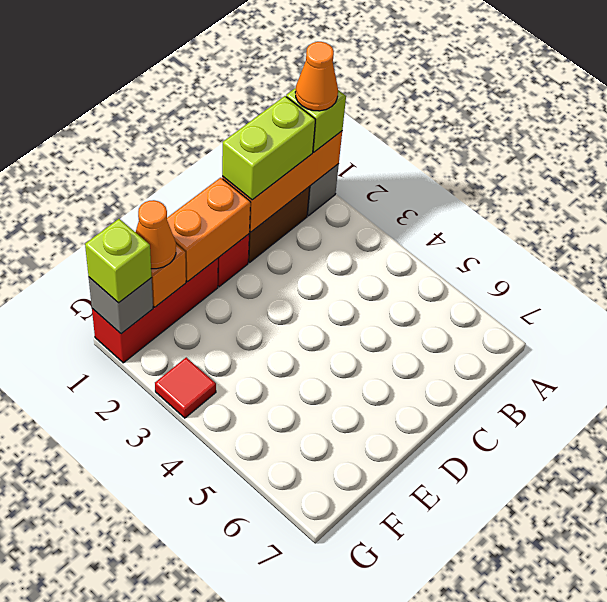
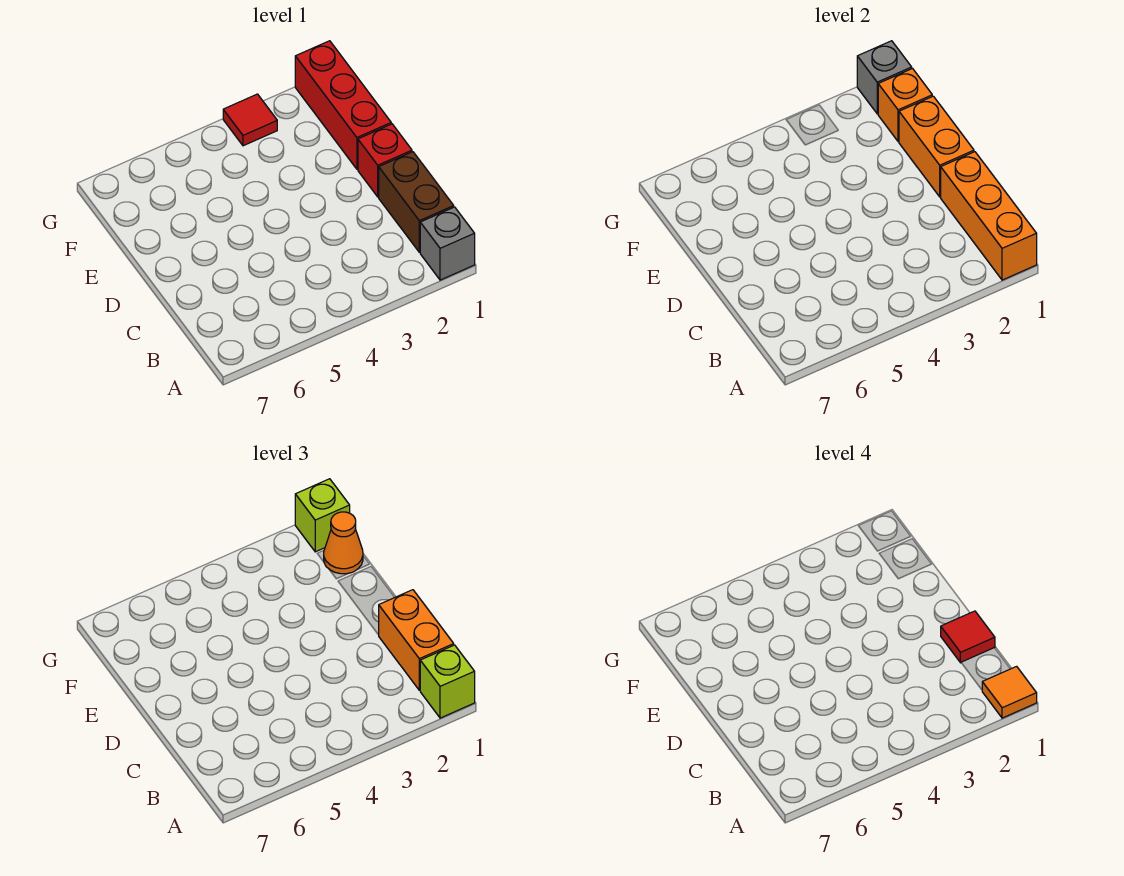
orange 1x1 cone [295,42,338,111] -> orange 1x1 tile [982,666,1037,718]
lime 1x2 brick [222,96,315,200] -> orange 1x2 brick [379,590,454,690]
none -> red 1x1 tile [941,611,995,663]

